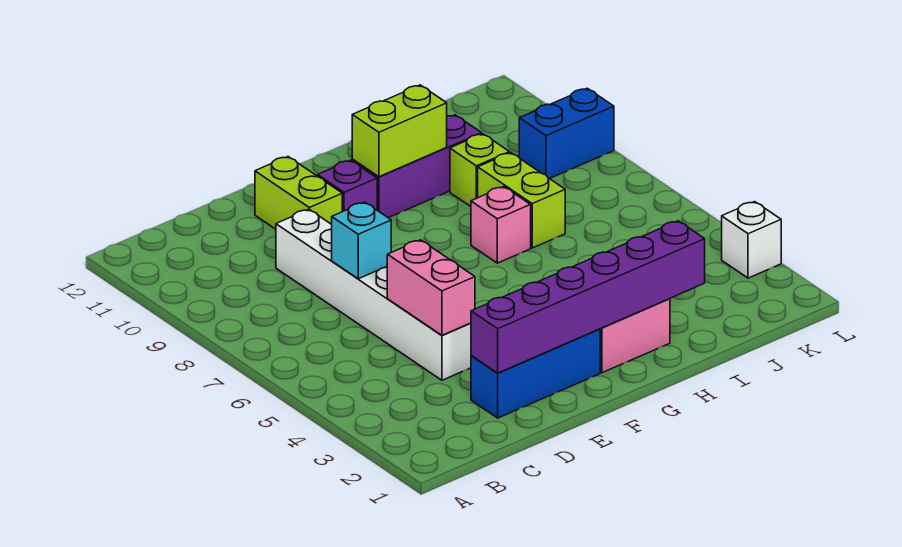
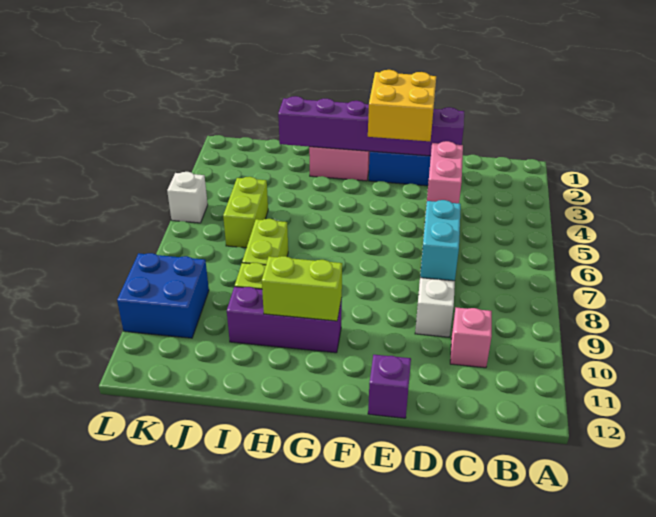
cyan 1x1 brick [332,202,391,279] -> cyan 1x2 brick [420,200,461,281]
none -> yellow 2x2 brick [368,70,436,141]
lime 1x2 brick [255,157,342,229] -> lime 1x2 brick moved to [223,177,268,248]
purple 1x1 brick [318,160,377,212] -> purple 1x1 brick moved to [368,355,411,418]
pink 1x1 brick [471,187,531,263] -> pink 1x1 brick moved to [450,308,492,368]
blue 1x2 brick [519,88,614,179] -> blue 2x2 brick [117,253,209,338]
white 1x1 brick [722,202,781,278] -> white 1x1 brick moved to [167,172,208,223]

